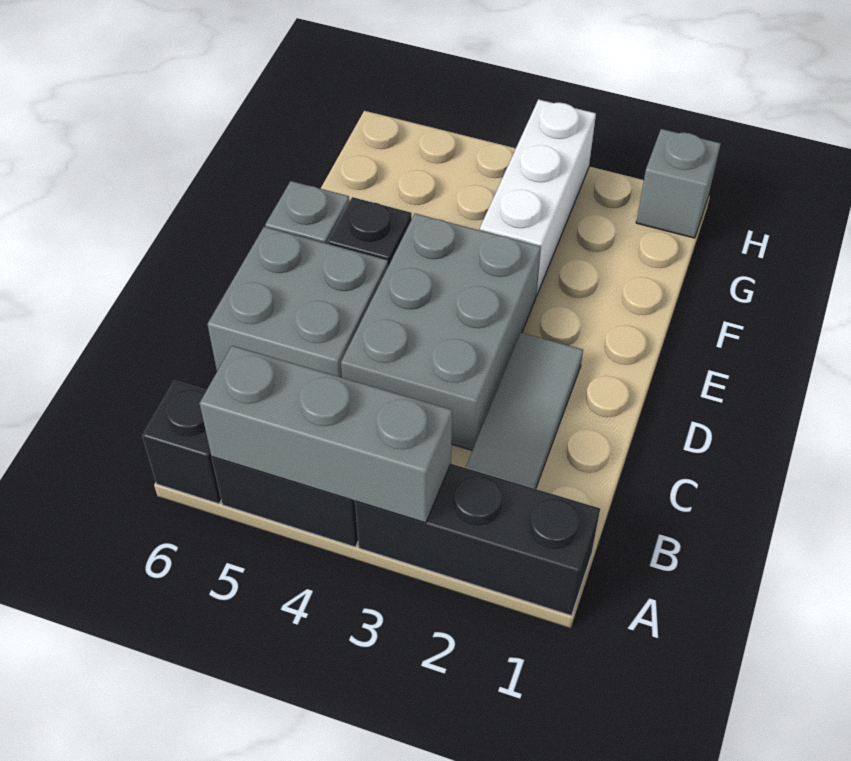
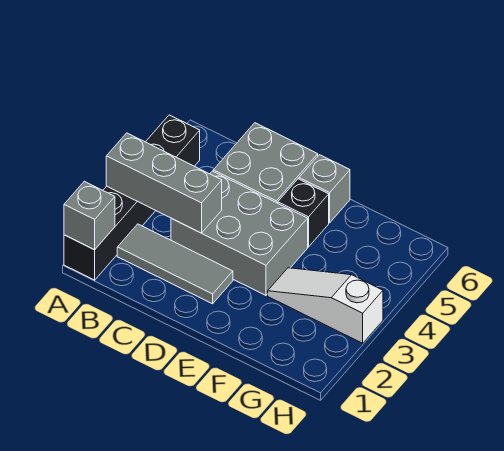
grey 1x3 brick [199,346,452,523] -> grey 1x3 brick turned to [106,133,222,233]
black 1x1 brick [142,381,221,504] -> none
white 1x3 brick [480,99,596,296] -> white 1x3 slope [268,268,383,343]
grey 1x1 brick [636,129,721,238] -> grey 1x1 brick moved to [64,181,115,250]

